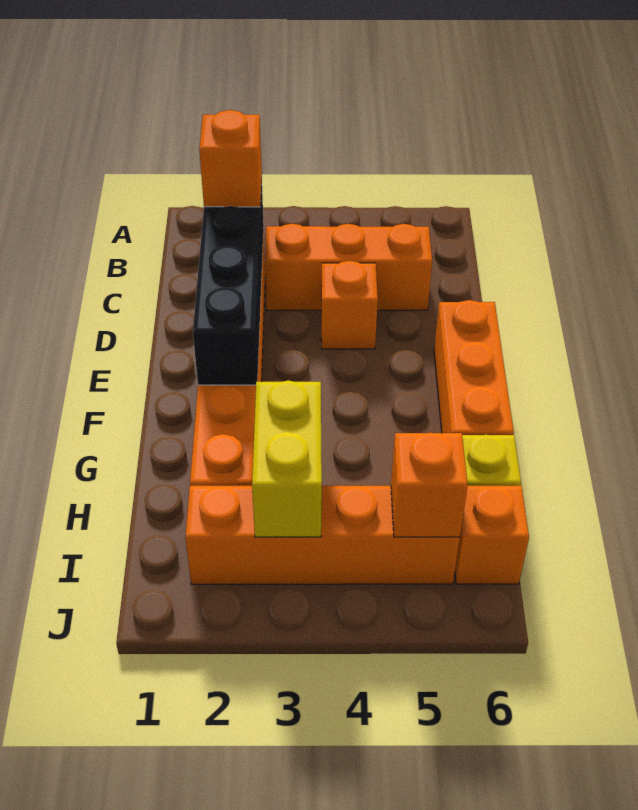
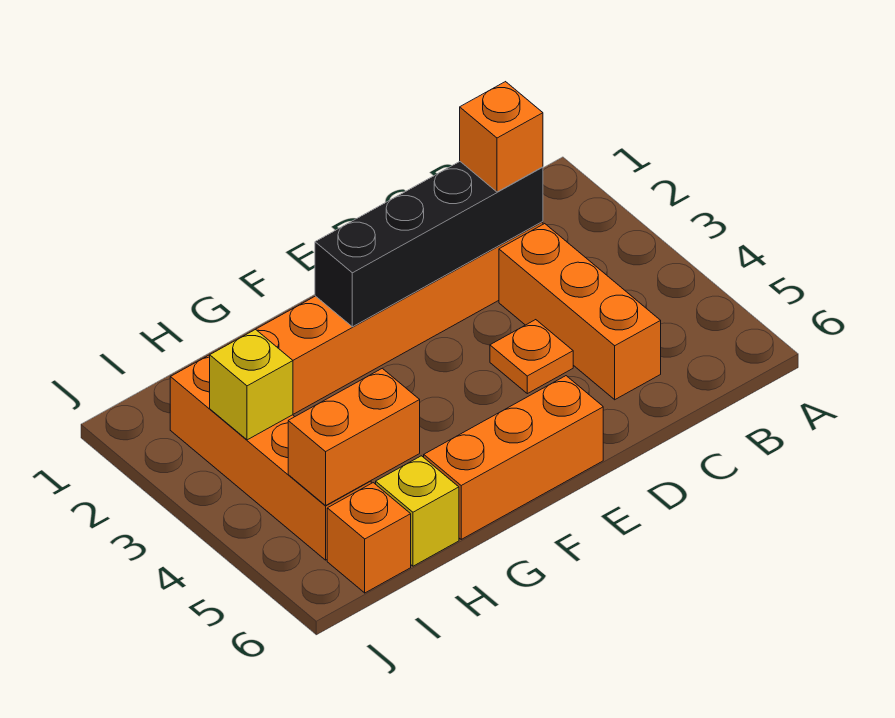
orange 1x1 brick [321,261,378,349] -> orange 1x1 plate [490,320,573,394]
yellow 1x2 brick [252,380,322,537] -> yellow 1x1 brick [210,329,293,440]
orange 1x1 brick [391,433,468,537] -> orange 1x2 brick [288,368,420,505]

